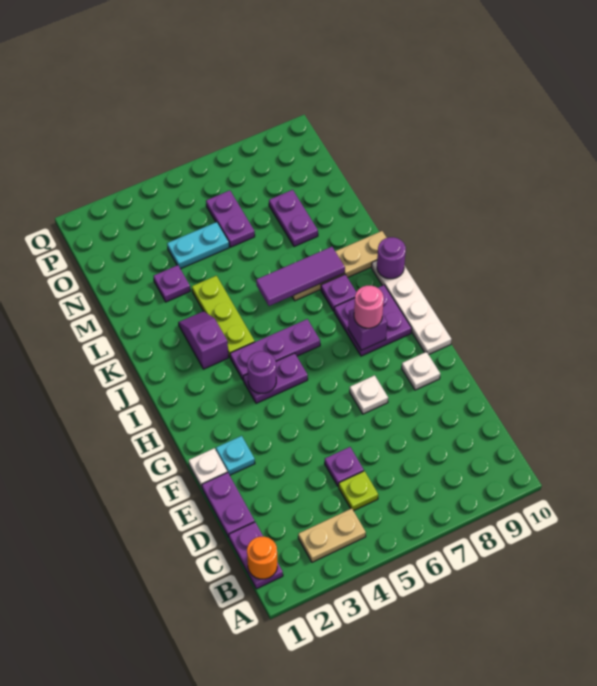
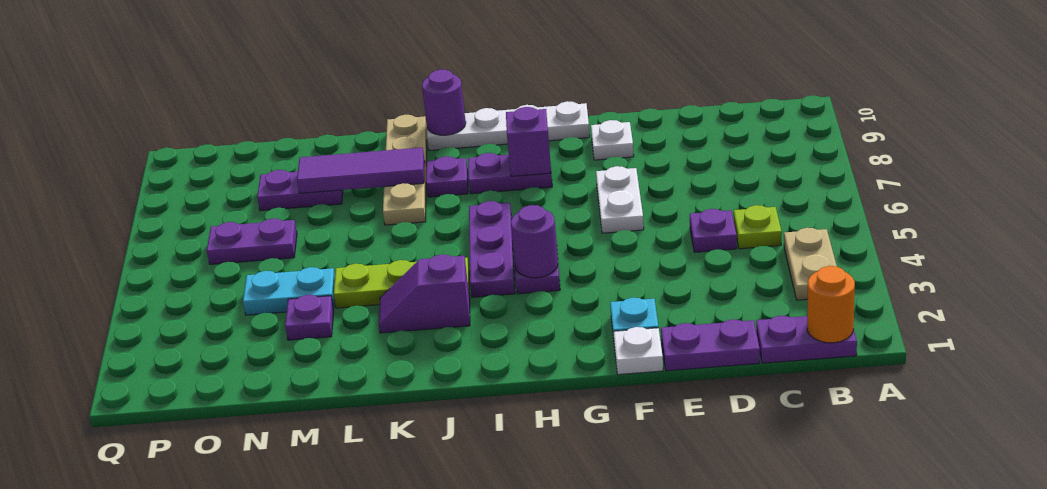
white 1x1 plate [350,375,388,414] -> white 1x2 plate [596,166,644,233]
purple 2x2 plate [334,285,412,356] -> purple 1x2 plate [468,153,552,194]
pink 1x1 round brick [354,286,384,328] -> none
purple 1x3 tile [256,247,345,306] -> purple 1x3 tile turned to [297,147,425,193]
cyan 1x2 plate [167,222,229,269] -> cyan 1x2 plate turned to [243,267,335,315]

